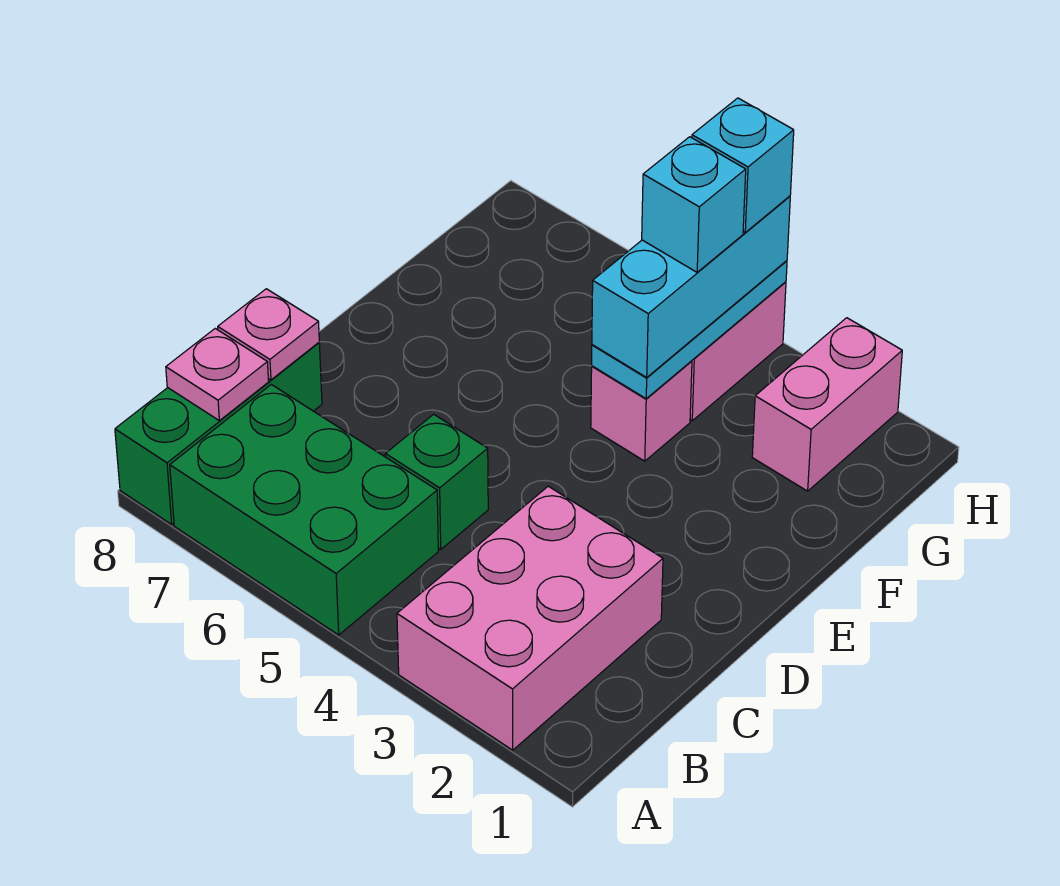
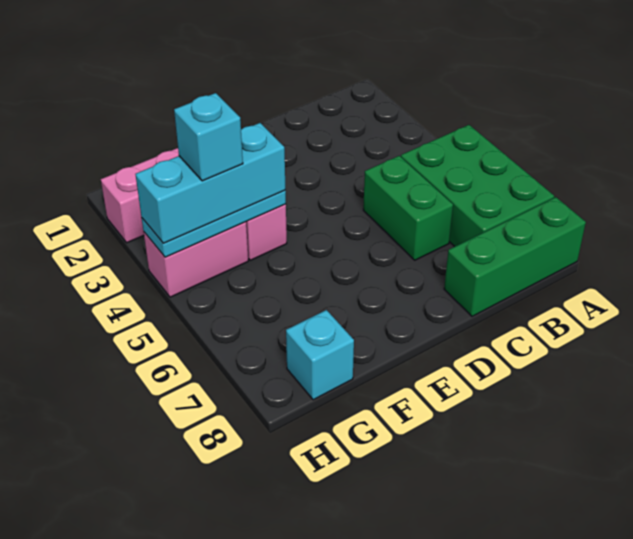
pink 2x3 brick [397,486,663,750] -> none
pink 1x1 plate [166,329,269,421] -> none
green 1x1 brick [385,414,488,549] -> green 1x2 brick [363,156,453,260]
pink 1x1 plate [218,289,319,380] -> none
cyan 1x1 brick [692,98,794,232] -> cyan 1x1 brick moved to [286,310,354,400]

